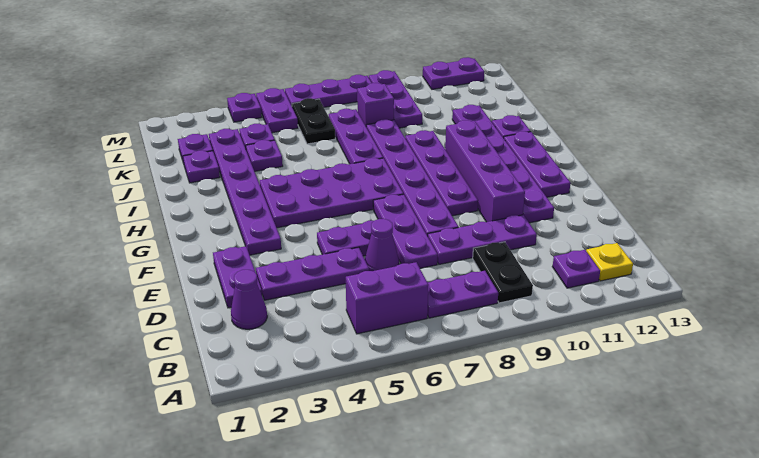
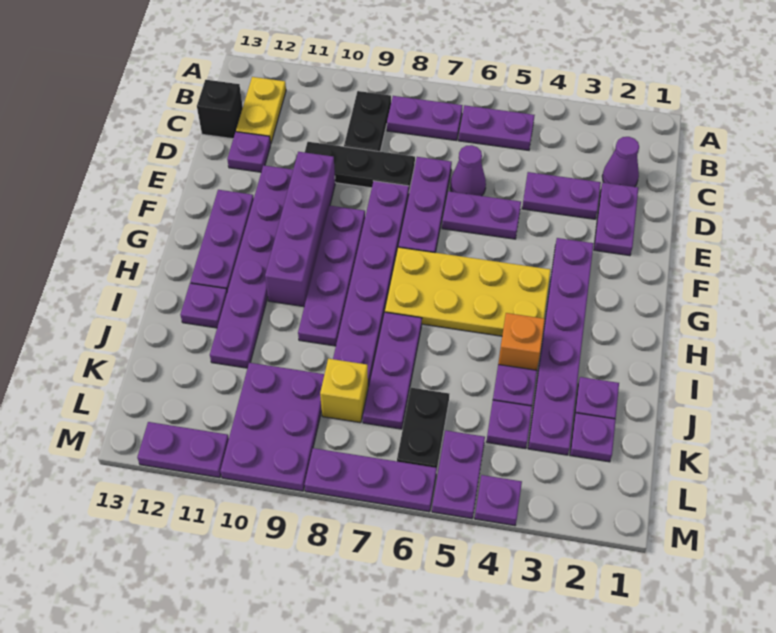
purple 1x2 brick [346,262,428,334] -> purple 1x2 plate [459,105,535,150]
purple 1x1 plate [552,250,600,288] -> purple 1x1 plate moved to [227,132,271,172]
yellow 1x1 plate [586,243,633,281] -> yellow 1x2 plate [236,77,286,143]
none -> black 1x1 brick [197,80,243,139]
purple 1x3 plate [256,247,369,300] -> purple 1x2 plate [522,172,601,219]
purple 1x3 plate [428,215,537,264] -> black 1x3 plate [305,142,415,191]
purple 2x4 plate [260,158,403,228] -> yellow 2x4 plate [385,247,551,336]
none -> orange 1x1 brick [498,313,545,370]
purple 1x1 brick [357,83,394,126] -> yellow 1x1 brick [320,359,368,423]
purple 1x3 plate [369,70,422,128] -> purple 2x3 plate [220,363,324,491]

